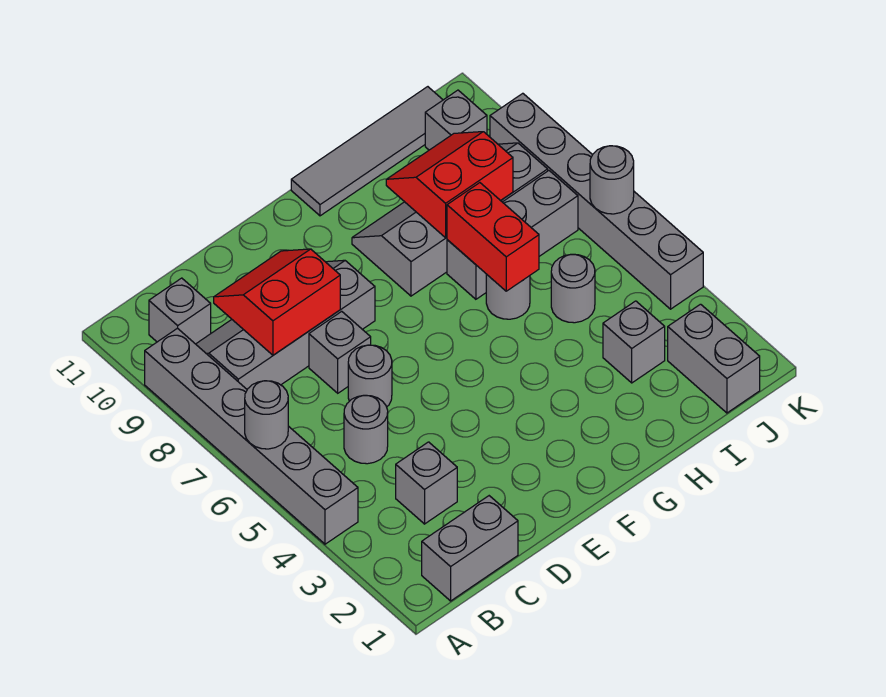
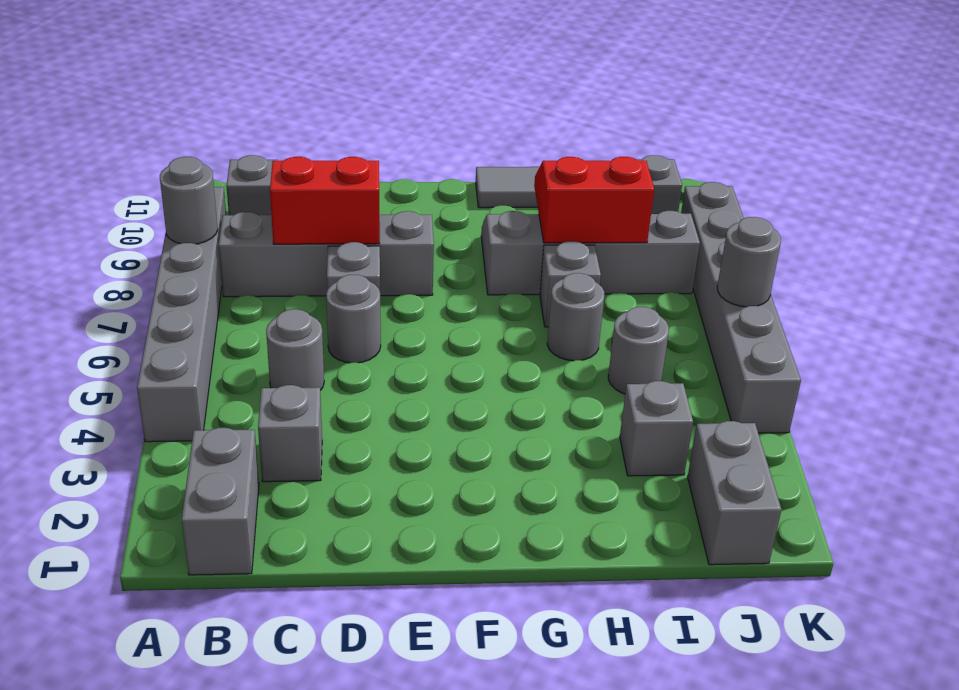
grey 1x1 round brick [245,381,288,449] -> grey 1x1 round brick moved to [160,157,218,244]
grey 1x2 brick [422,496,518,601] -> grey 1x2 brick turned to [182,428,259,575]
red 1x2 brick [447,183,539,291] -> none
grey 1x3 brick [447,171,578,299] -> grey 1x1 brick [540,241,601,327]

